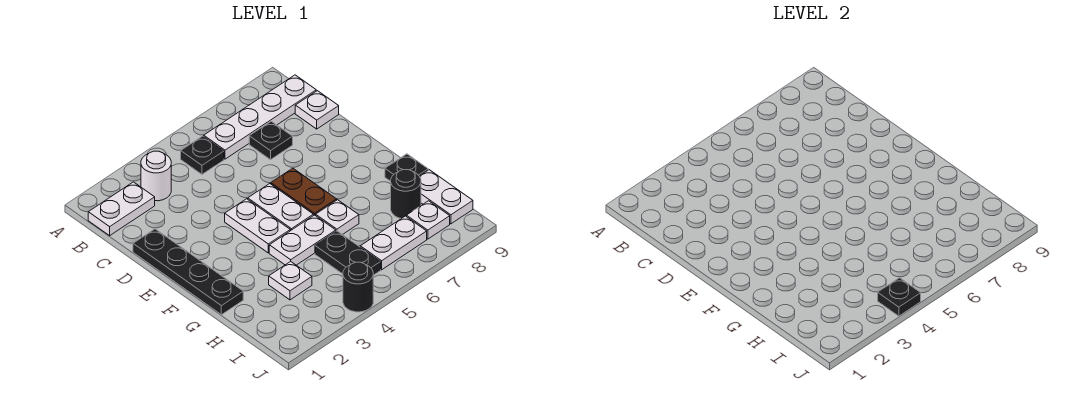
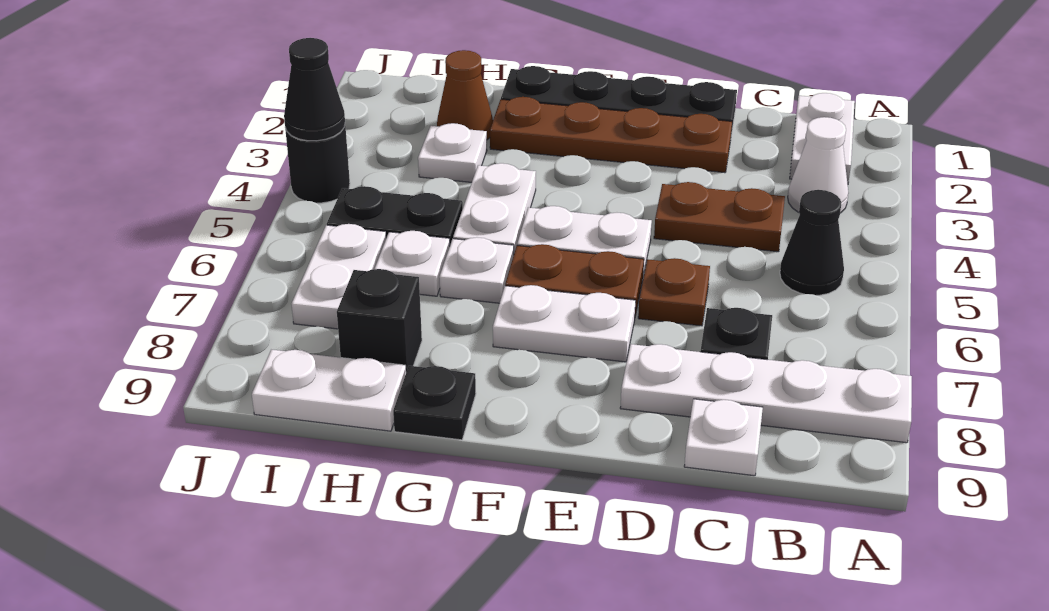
white 1x1 round brick [141,151,171,201] -> white 1x1 cone [788,117,848,213]
black 1x1 plate [181,136,224,174] -> black 1x1 cone [780,190,844,295]
white 1x4 plate [204,75,316,159] -> white 1x4 plate turned to [620,344,912,443]
none -> brown 1x2 plate [654,182,785,252]
none -> brown 1x4 plate [490,97,732,173]
none -> brown 1x1 plate [638,258,710,326]
white 1x2 plate [225,199,290,253] -> white 1x2 plate moved to [493,285,636,362]
none -> brown 1x1 cone [437,50,493,140]
black 1x1 round brick [391,170,421,219] -> black 1x1 brick [337,269,422,372]
white 1x1 plate [407,201,450,239] -> white 1x1 plate moved to [375,231,450,296]
black 1x1 plate [878,278,921,316] -> black 1x1 cone [284,38,345,141]

